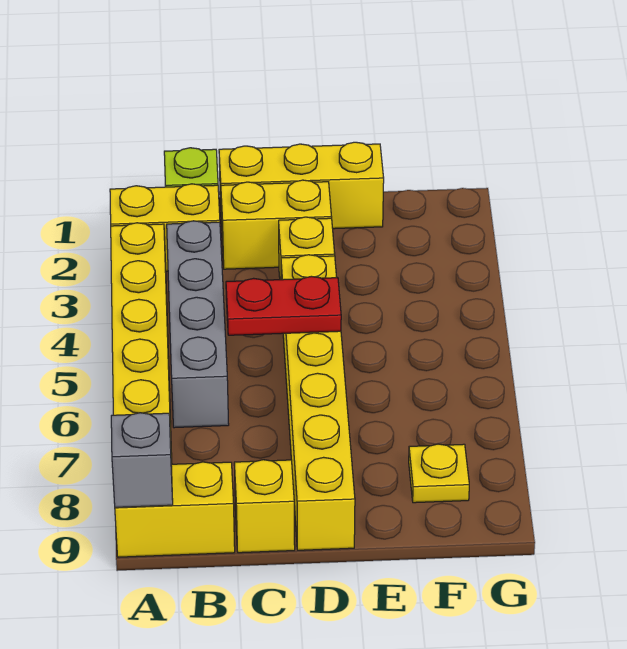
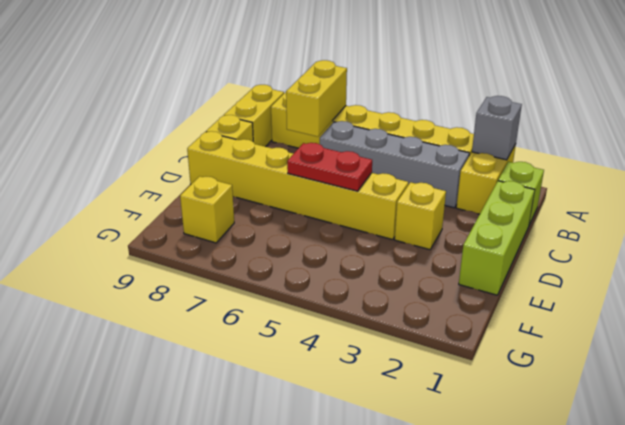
grey 1x1 brick [111,413,173,507] -> grey 1x1 brick moved to [472,96,522,160]
yellow 1x3 brick [219,142,384,229] -> lime 1x3 brick [459,181,535,295]
yellow 1x2 brick [221,180,332,269] -> yellow 1x2 brick moved to [286,60,347,137]
red 1x2 plate [226,276,341,335] -> red 1x2 plate turned to [287,143,372,191]
yellow 1x1 plate [409,444,469,503] -> yellow 1x1 brick [180,176,234,243]

